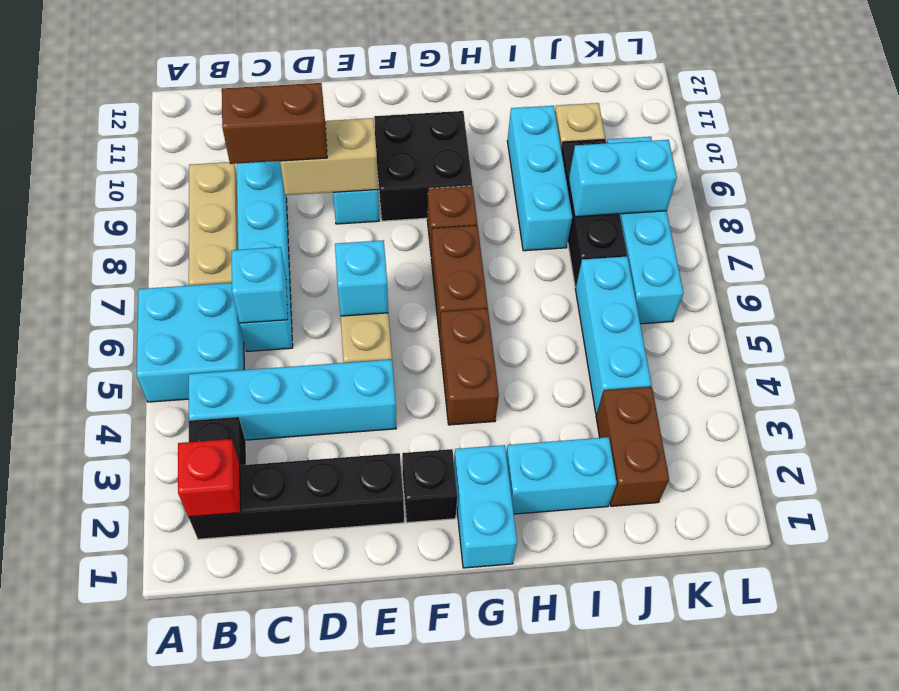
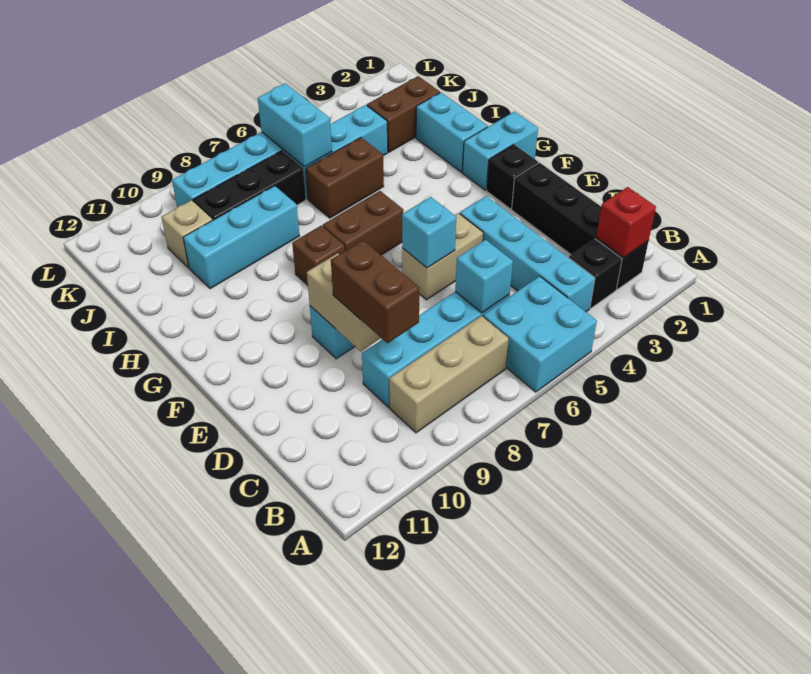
black 2x2 brick [374,111,472,221] -> none
brown 1x2 brick [439,308,499,425] -> brown 1x2 brick moved to [306,138,384,218]
cyan 1x2 brick [569,140,677,217] -> cyan 1x2 brick moved to [258,83,332,167]

